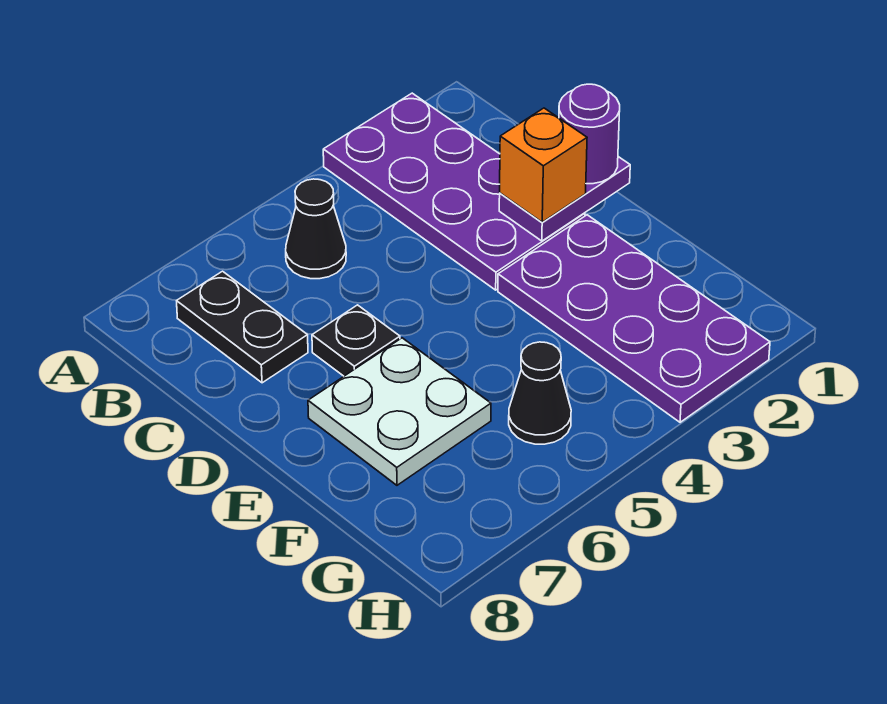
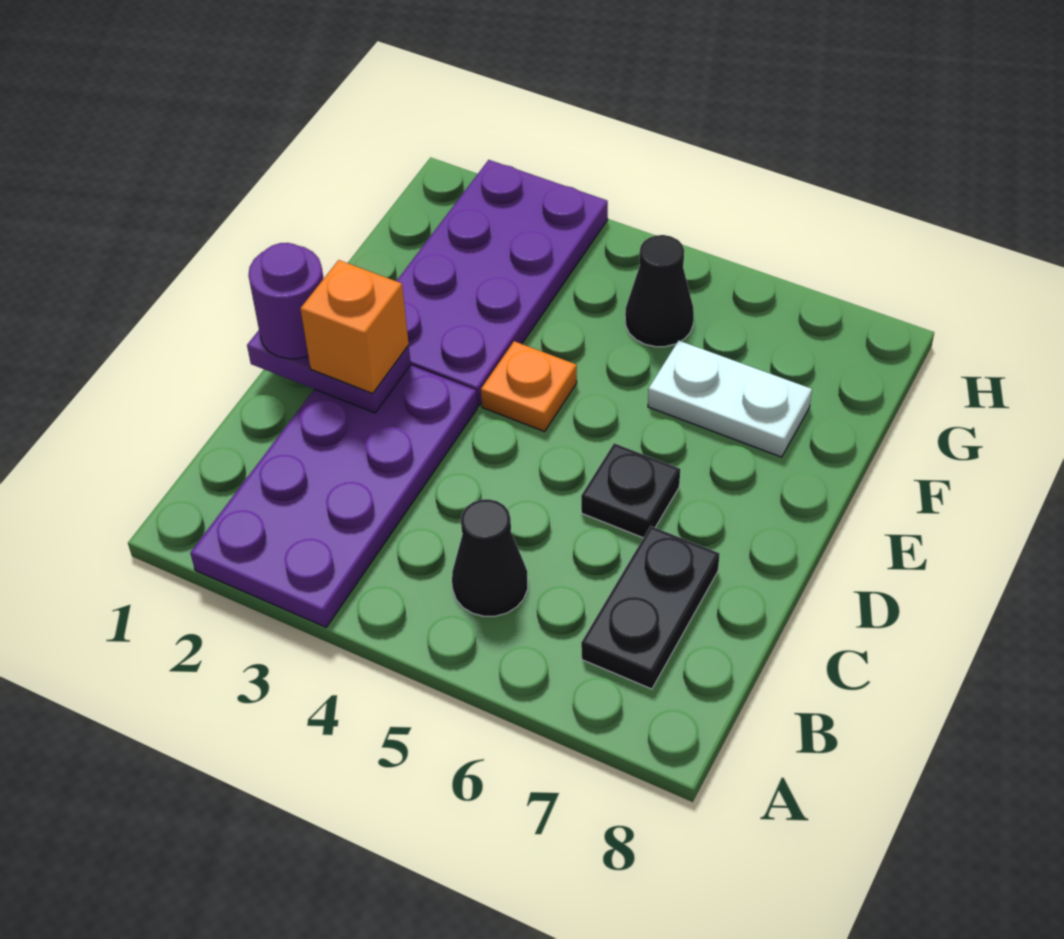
none -> orange 1x1 plate [481,341,577,432]
white 2x2 plate [308,338,491,485] -> white 1x2 plate [648,341,812,457]

